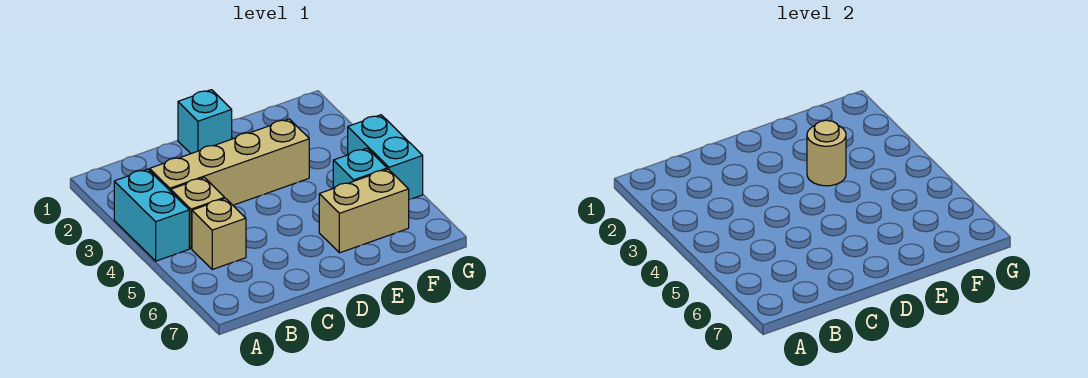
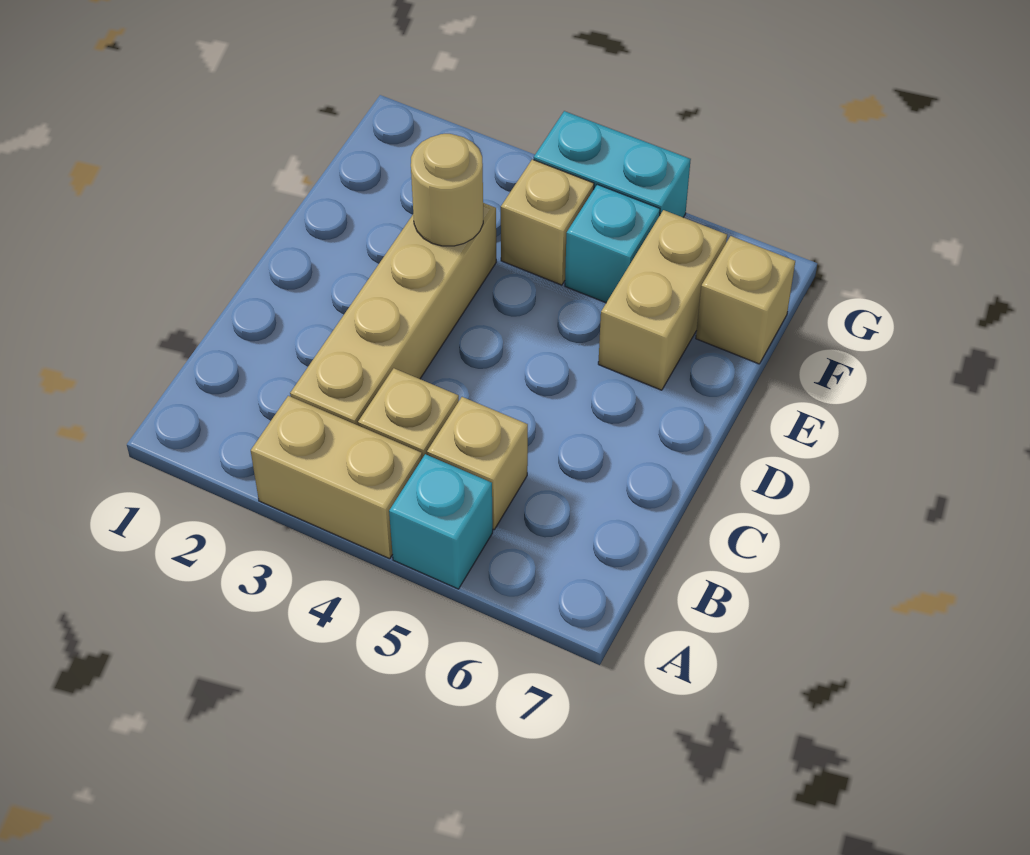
cyan 1x2 brick [114,169,189,261] -> tan 1x2 brick [251,396,422,559]
cyan 1x1 brick [178,90,232,154] -> cyan 1x1 brick moved to [389,454,493,589]
none -> tan 1x1 brick [501,159,594,285]
none -> tan 1x1 brick [696,236,795,364]

